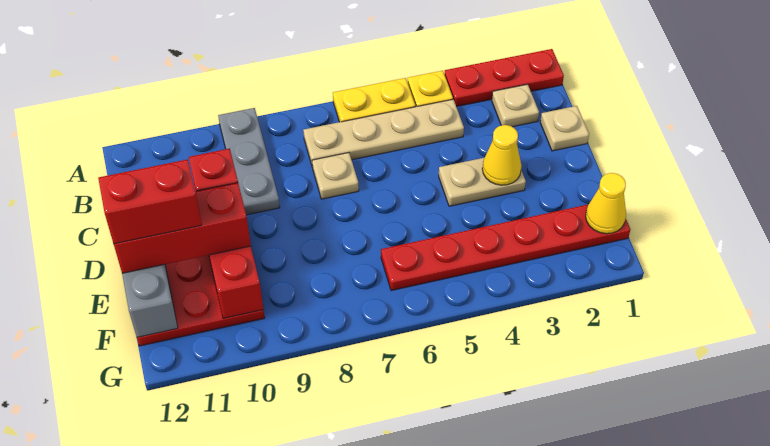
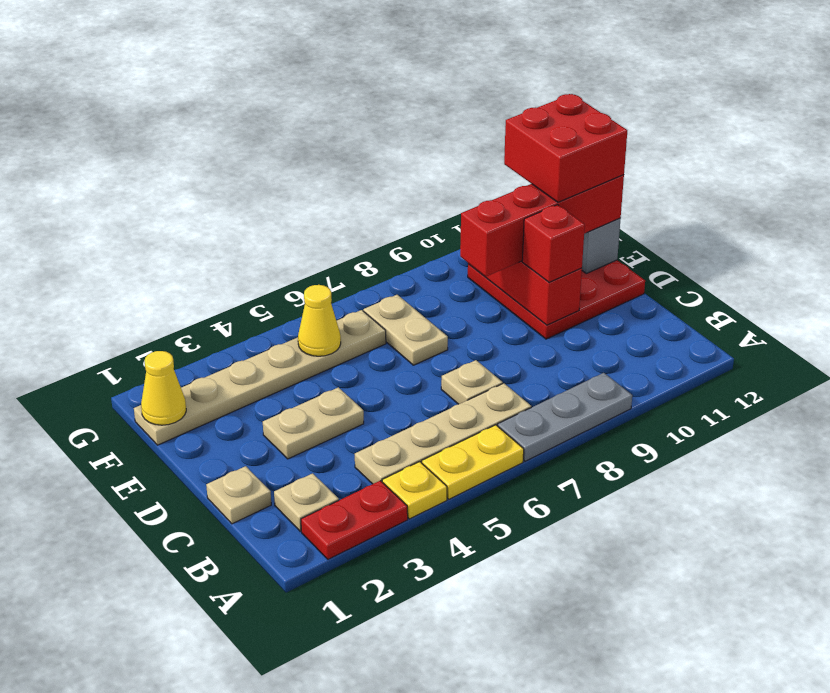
red 1x3 plate [444,49,564,107] -> red 1x2 plate [301,481,408,559]
grey 1x3 plate [218,108,280,215] -> grey 1x3 plate turned to [498,373,632,461]
yellow 1x1 cone [482,125,521,185] -> yellow 1x1 cone moved to [298,285,341,356]
none -> tan 1x2 plate [363,295,448,365]
red 1x3 brick [114,183,251,273] -> red 1x4 brick [460,175,624,276]
red 1x2 brick [98,159,202,244] -> red 2x2 brick [504,94,627,202]
red 1x6 plate [381,204,630,291] -> tan 1x6 plate [134,310,386,445]

